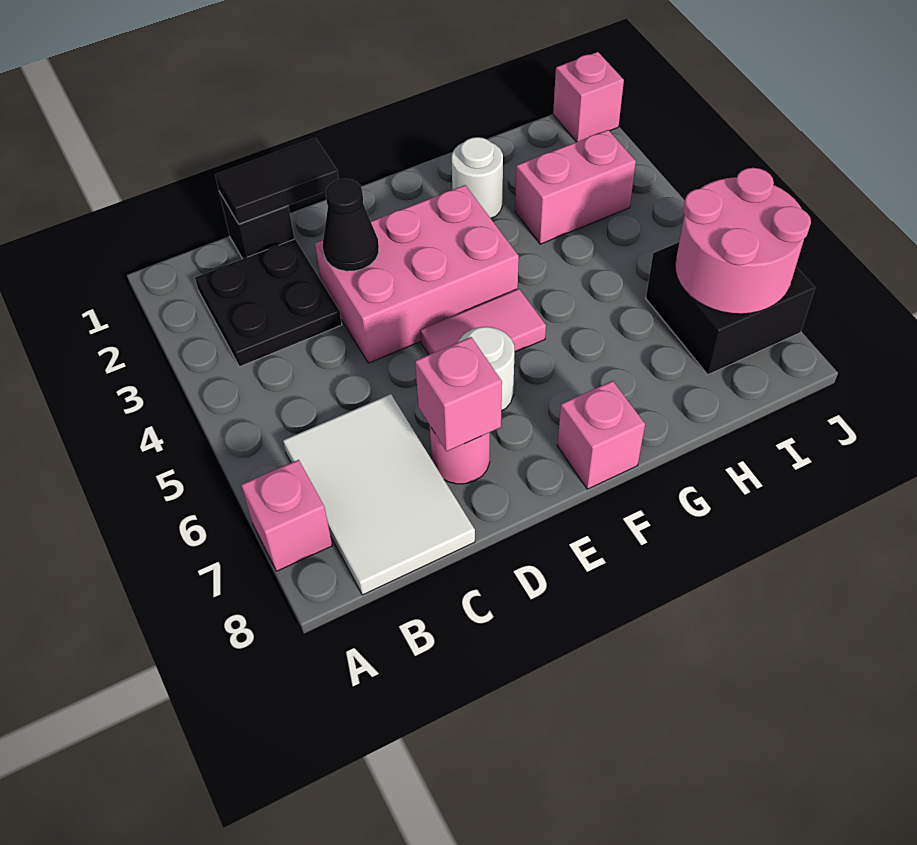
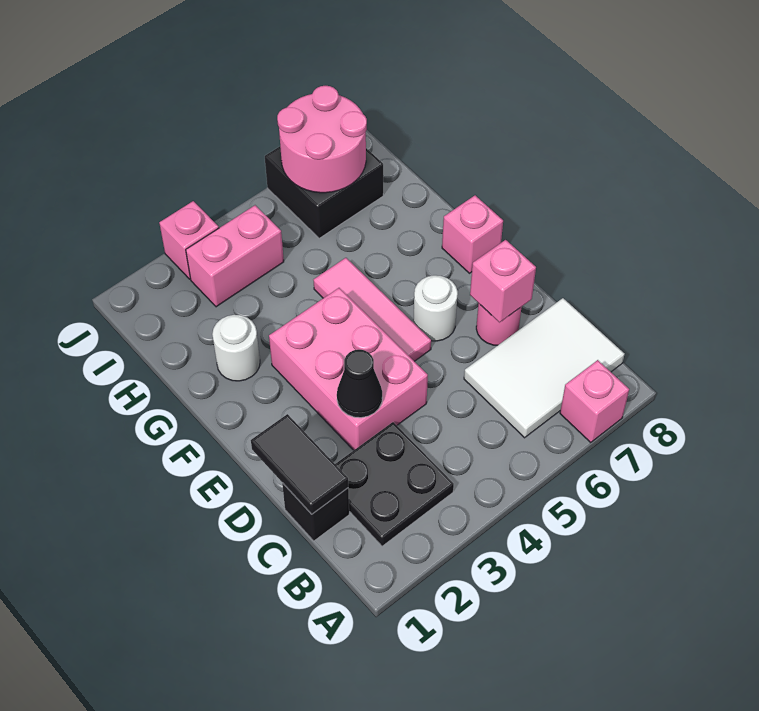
pink 1x2 tile [420,289,546,355] -> pink 1x3 tile [314,258,431,361]
pink 1x2 brick [515,130,636,244] -> pink 1x2 brick turned to [186,205,284,307]
pink 1x1 brick [553,52,624,142] -> pink 1x1 brick moved to [159,201,219,279]

